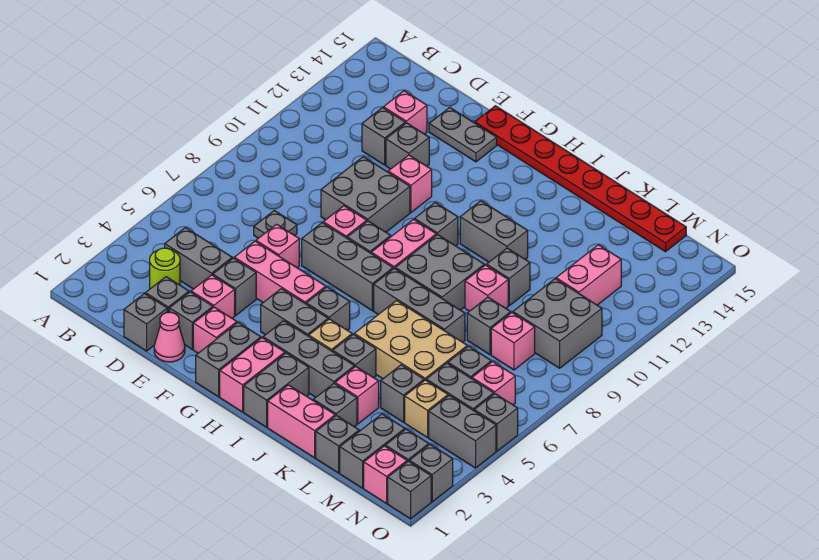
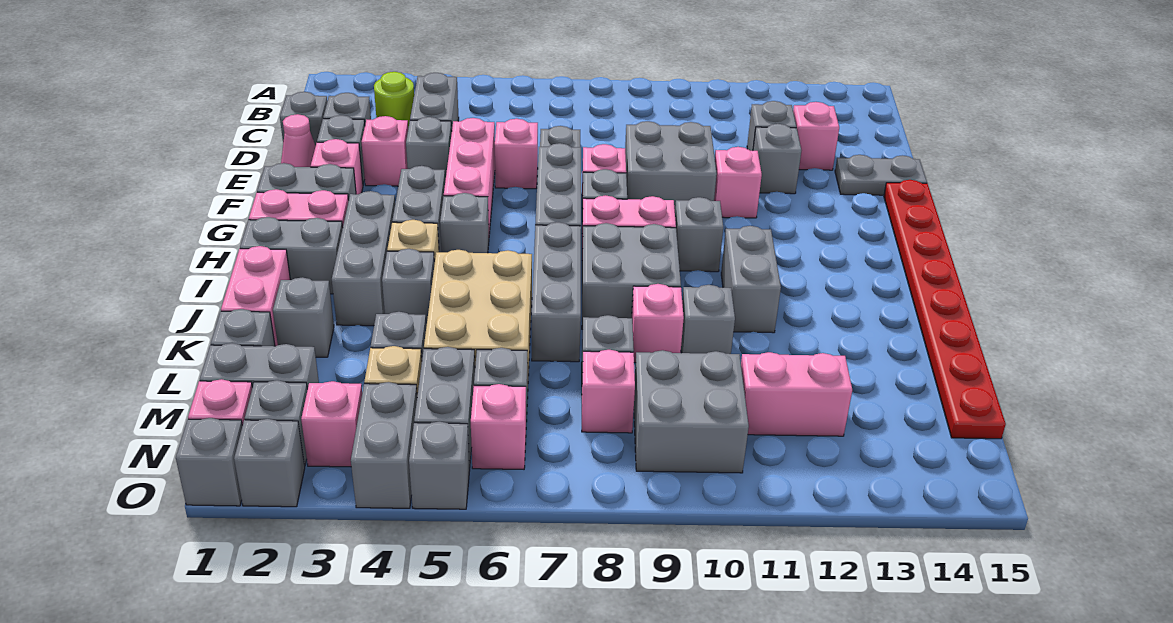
grey 1x2 plate [429,108,497,162] -> grey 1x2 plate turned to [835,155,927,195]
pink 1x1 brick [335,366,379,424] -> pink 1x1 brick moved to [301,381,362,467]

